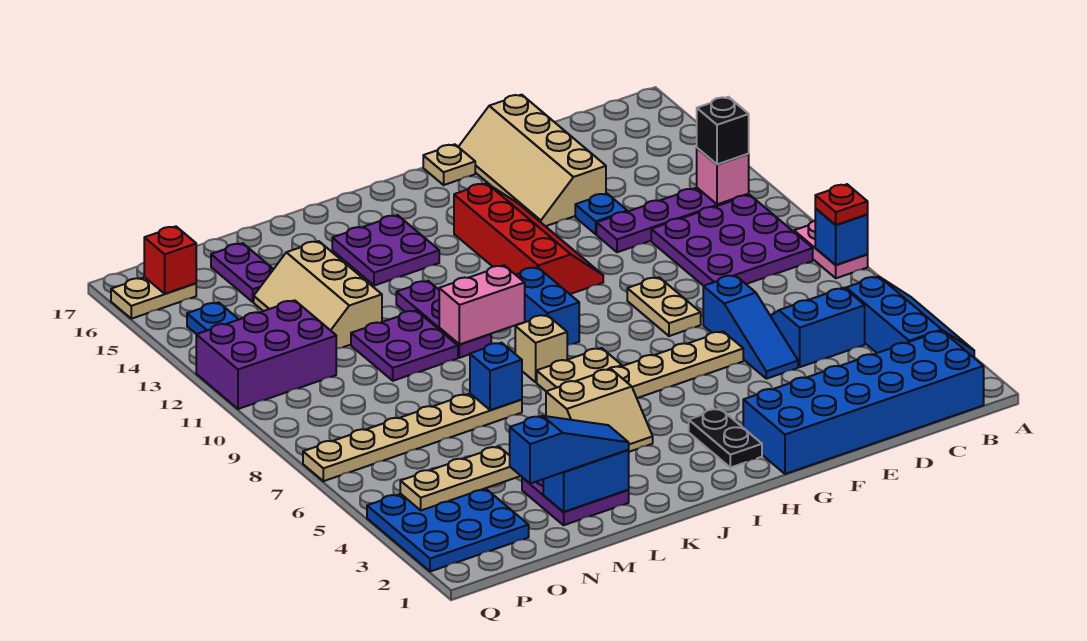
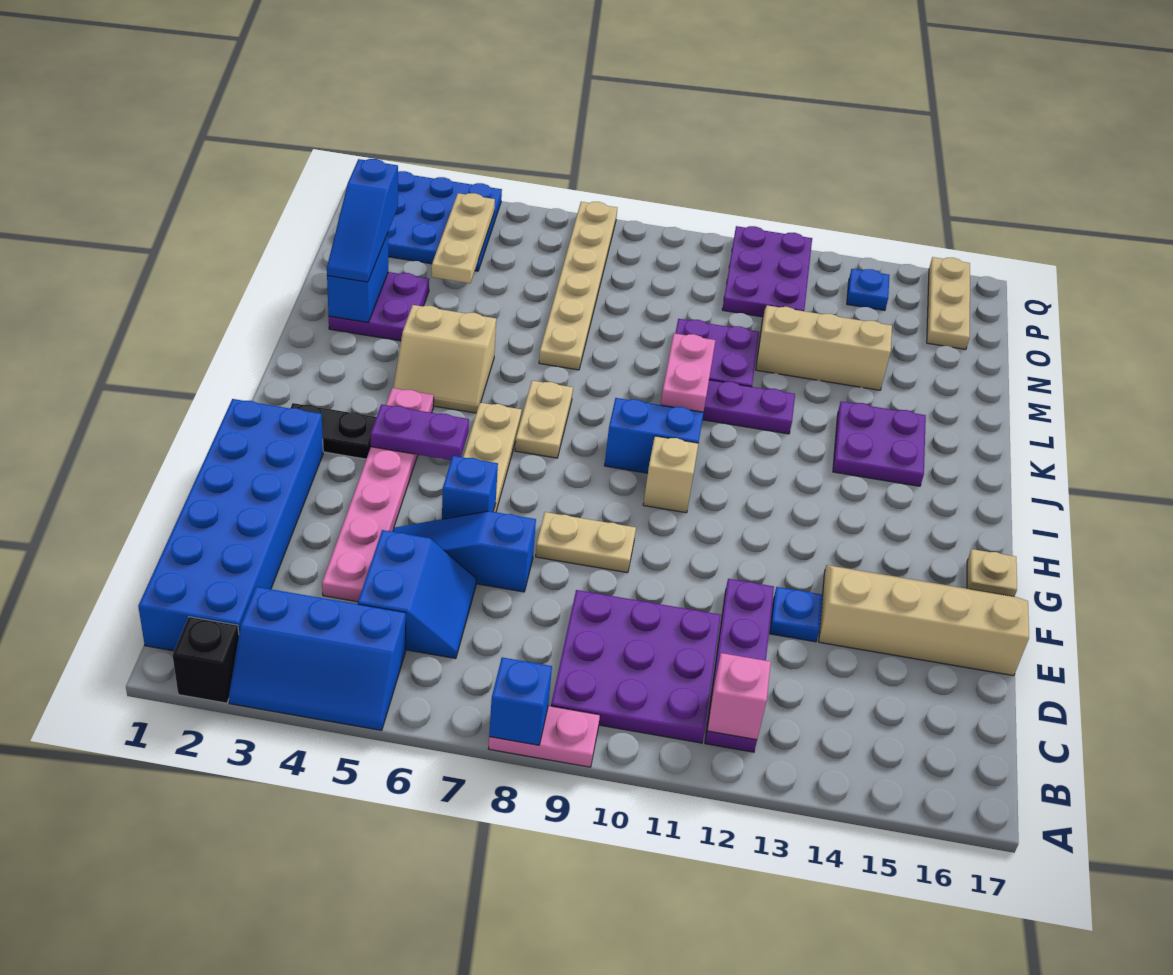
red 1x1 plate [815,184,868,225] -> none
black 1x1 brick [697,97,749,164] -> black 1x1 brick moved to [173,617,239,703]
none -> pink 1x6 plate [322,388,434,602]
red 2x4 slope [454,183,603,294] -> none
tan 2x2 slope [546,369,653,452] -> tan 2x2 slope turned to [393,305,496,413]
tan 1x1 brick [515,315,567,382] -> tan 1x1 brick moved to [643,436,698,513]
blue 1x1 brick [470,343,522,410] -> blue 1x1 brick moved to [442,456,498,519]
purple 1x2 plate [211,243,273,302] -> purple 1x2 plate moved to [371,404,469,460]
purple 2x3 brick [196,300,336,409] -> purple 2x3 plate [722,226,812,317]
tan 1x2 plate [111,277,196,319] -> tan 1x3 plate [927,257,970,350]
red 1x1 brick [144,226,196,294] -> none

